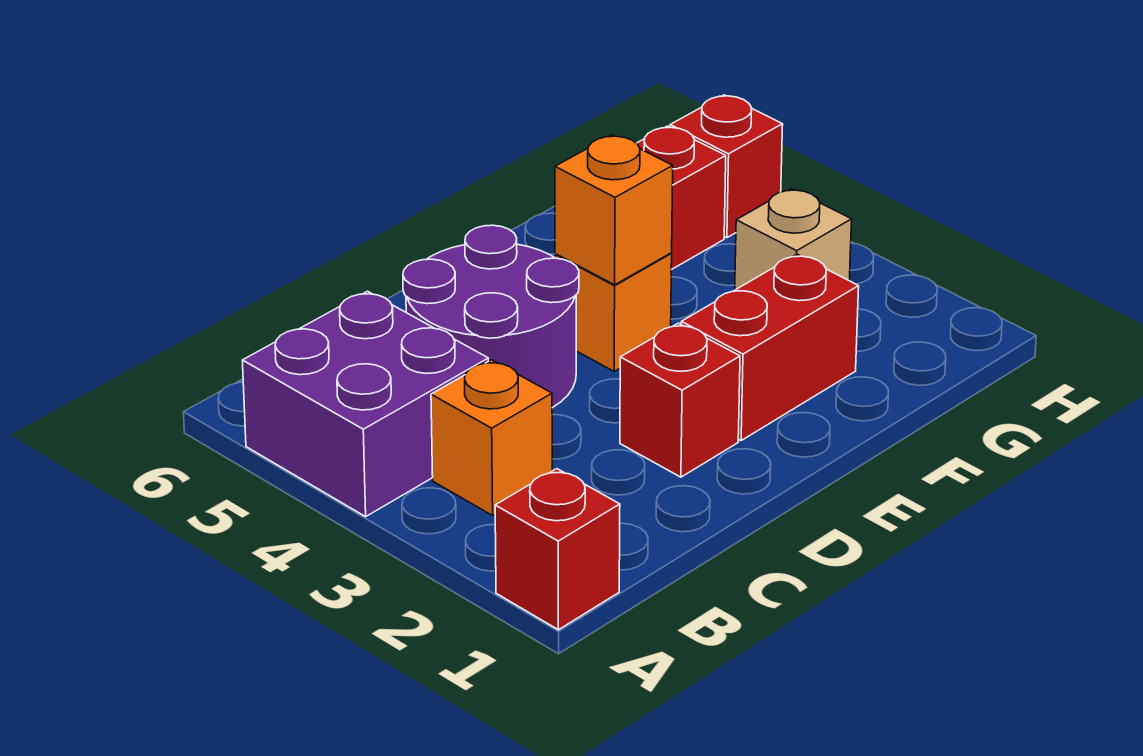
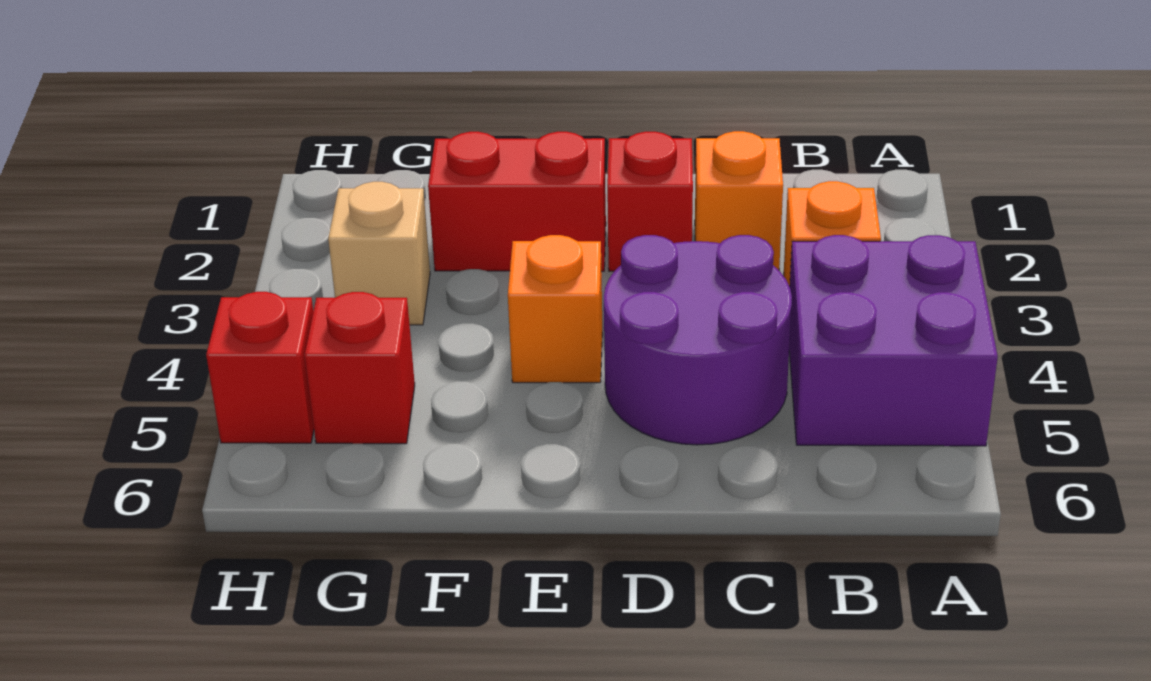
red 1x1 brick [495,469,620,630] -> none
orange 1x1 brick [555,135,673,285] -> orange 1x1 brick moved to [695,131,783,270]

